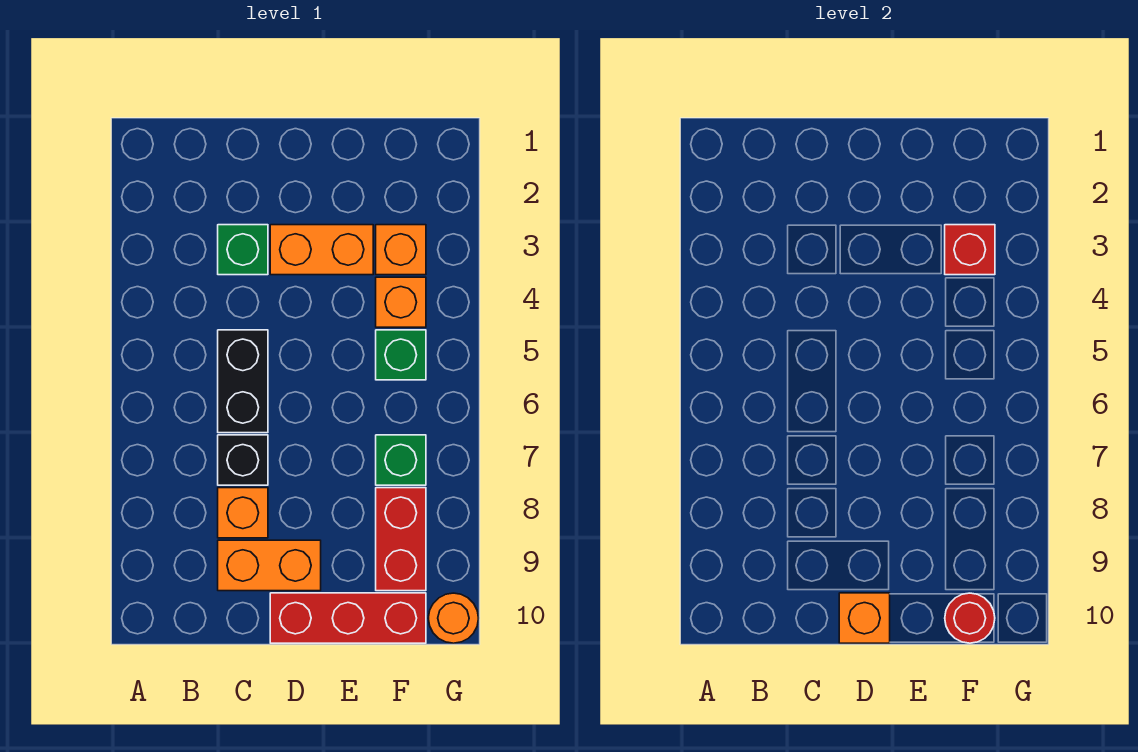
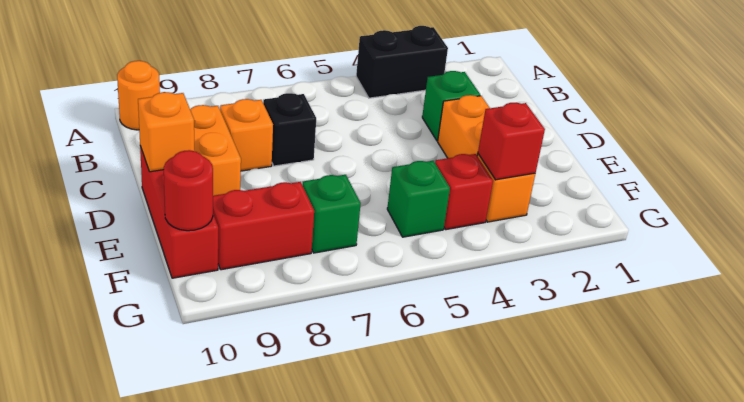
black 1x2 brick [218,330,268,433] -> black 1x2 brick moved to [356,26,448,98]
orange 1x1 brick [376,277,426,327] -> red 1x1 brick [435,154,493,230]
orange 1x1 round brick [428,593,478,643] -> orange 1x1 round brick moved to [117,61,160,130]

